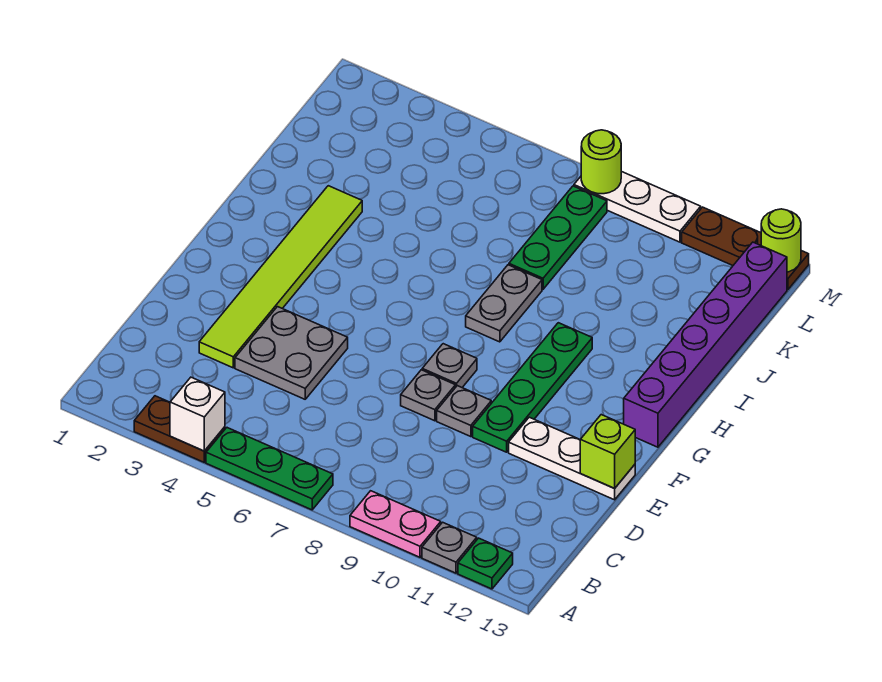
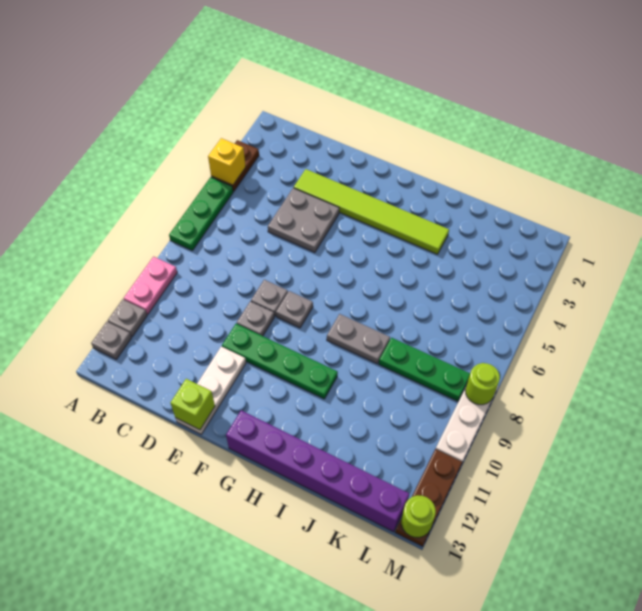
white 1x1 brick [170,377,225,451] -> yellow 1x1 brick [208,138,246,185]
green 1x1 plate [458,538,513,589] -> grey 1x1 plate [91,322,132,359]

